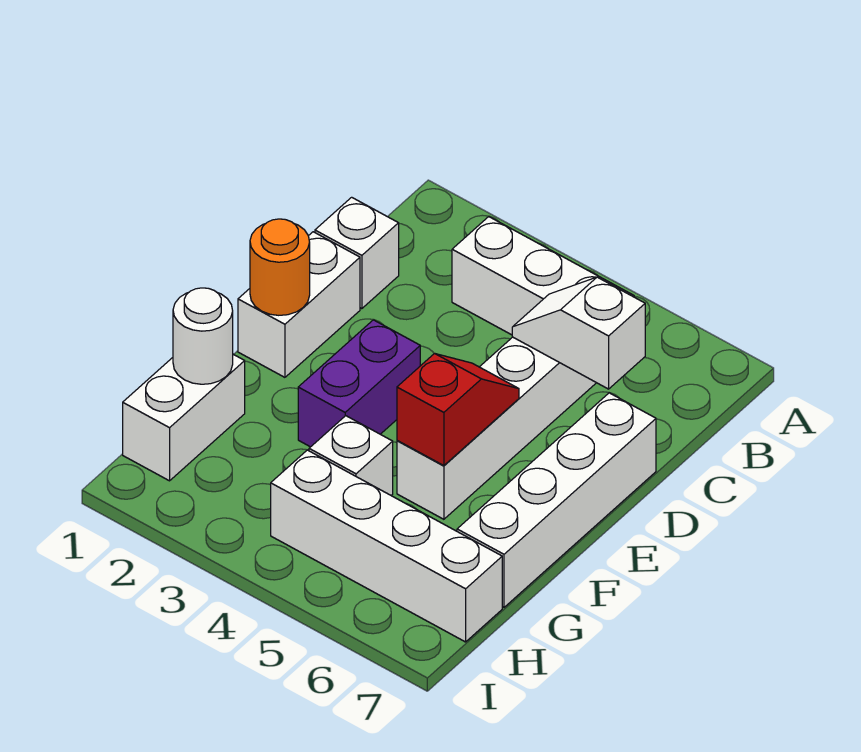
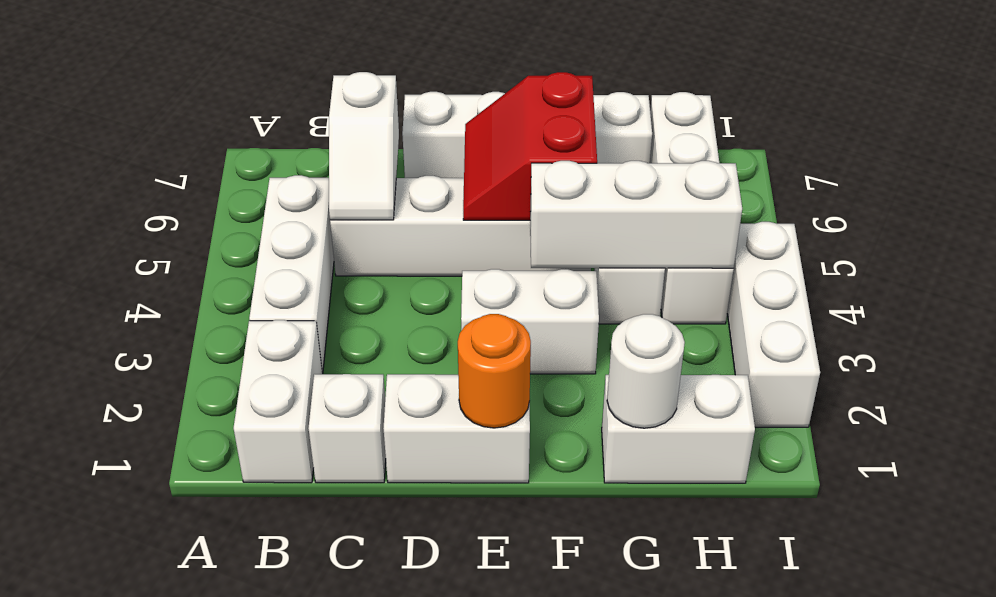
none -> white 1x2 brick [234,320,322,483]
purple 1x2 brick [298,320,420,447] -> white 1x2 brick [461,269,599,374]
red 1x2 slope [397,353,519,466] -> red 2x2 slope [463,72,597,220]
none -> white 1x3 brick [530,161,742,268]
none -> white 1x3 brick [727,222,820,427]

